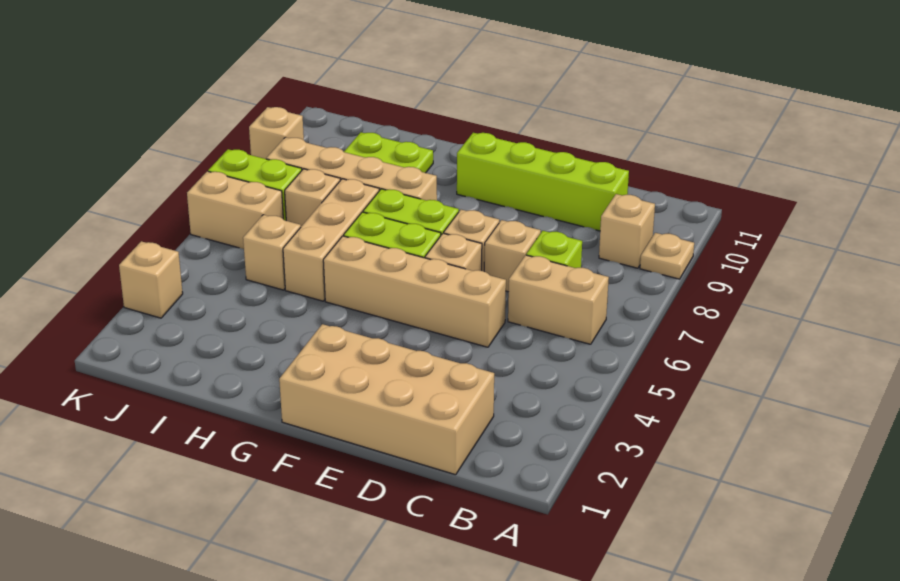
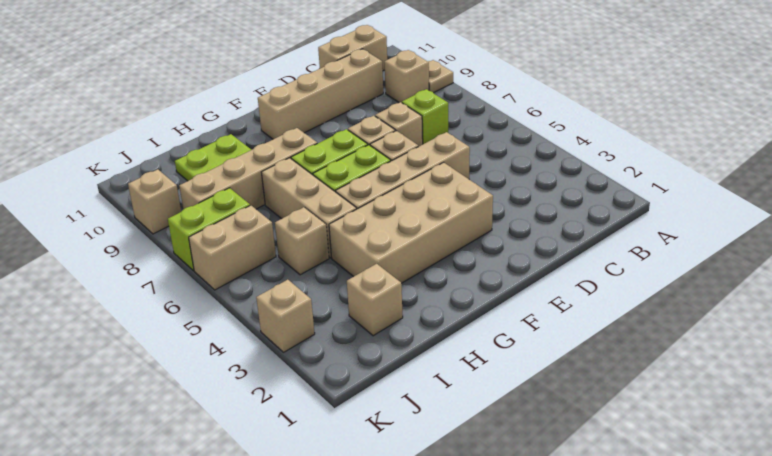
tan 1x2 brick [508,255,609,344] -> tan 1x2 brick moved to [318,25,387,71]
tan 2x4 brick [279,324,494,475] -> tan 2x4 brick moved to [329,162,493,283]
lime 1x4 brick [457,133,629,231] -> tan 1x4 brick [258,49,383,139]
tan 1x1 brick [285,169,340,226] -> tan 1x1 brick moved to [347,264,403,336]

